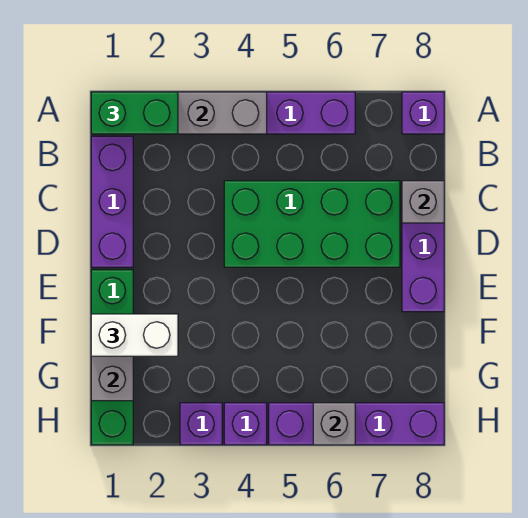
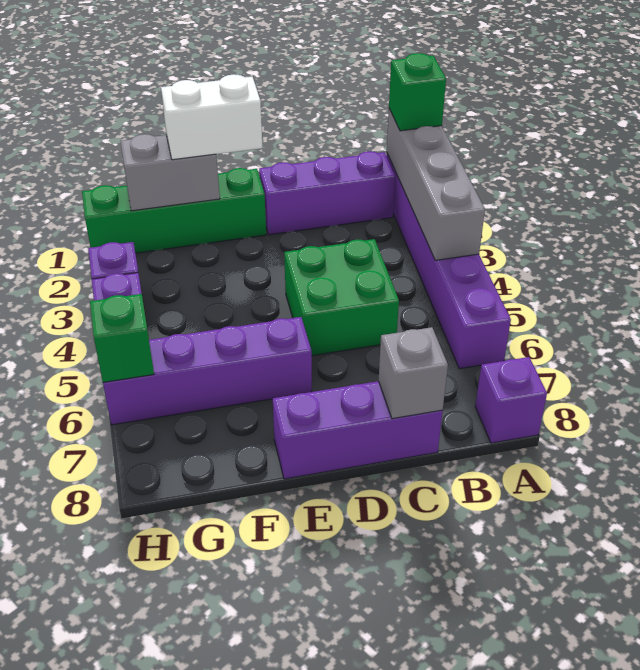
green 1x2 brick [91,92,178,134] -> green 1x1 brick [389,53,446,131]
green 2x4 brick [224,181,400,267] -> green 2x2 brick [284,239,399,356]
white 1x2 brick [91,314,178,356] -> white 1x2 brick turned to [161,74,263,160]
purple 1x4 brick [269,403,444,445] -> purple 1x4 brick turned to [103,317,312,425]
grey 1x1 brick [313,403,355,445] -> green 1x1 brick [90,294,154,382]

